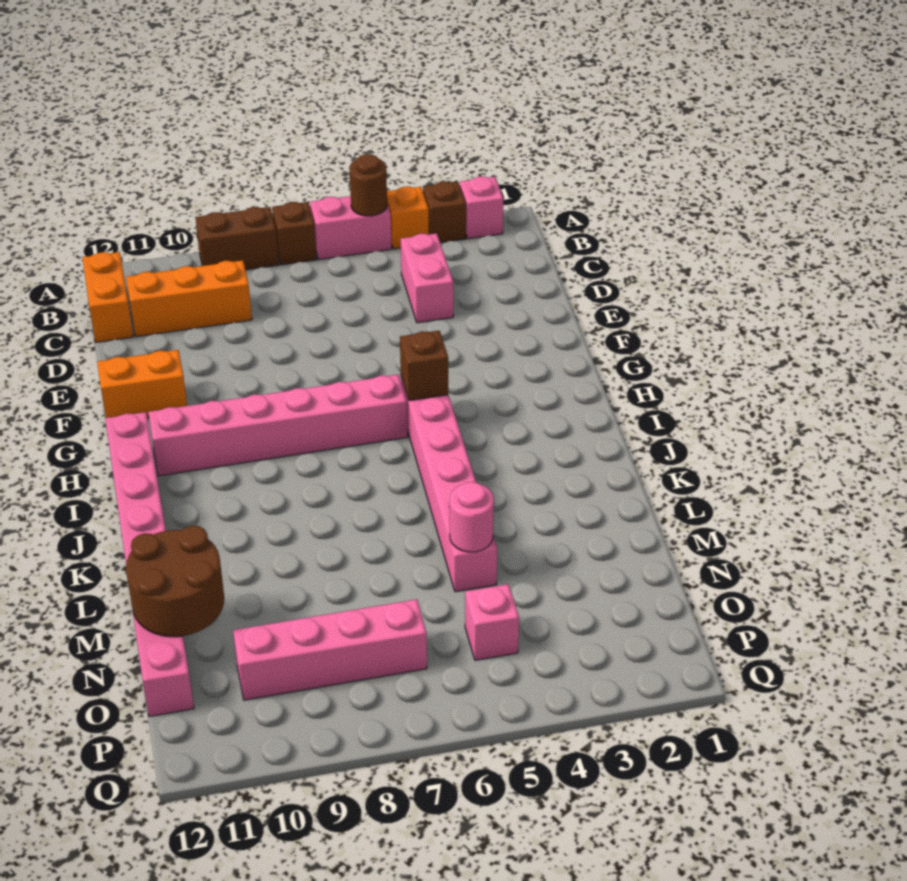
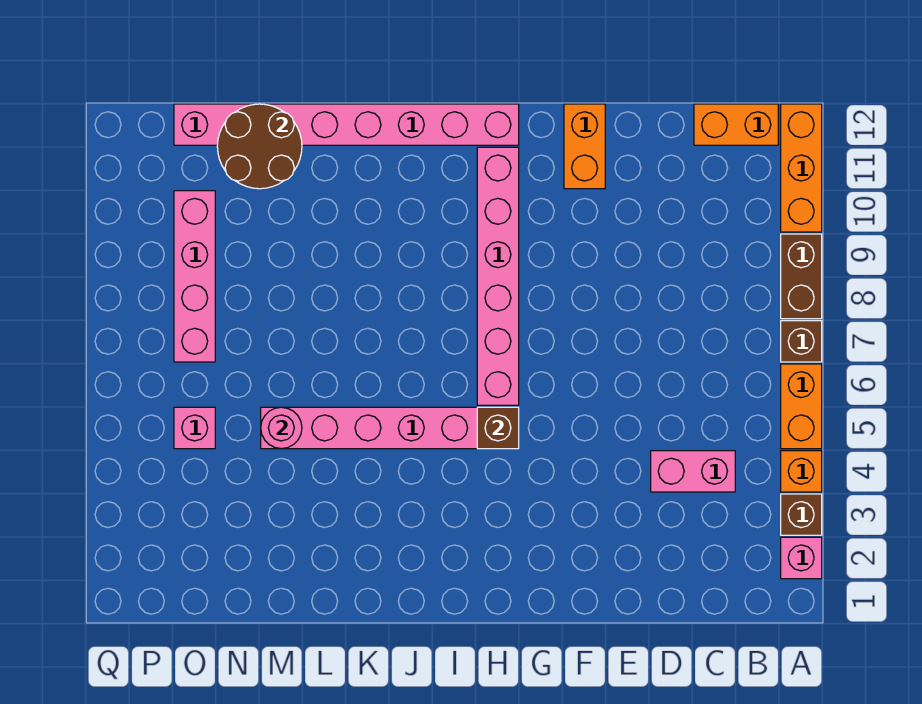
pink 1x2 brick [310,196,392,259] -> orange 1x2 brick [781,364,822,449]
brown 1x1 round brick [349,154,387,216] -> none
orange 1x3 brick [126,260,252,337] -> orange 1x3 brick moved to [781,104,822,232]

